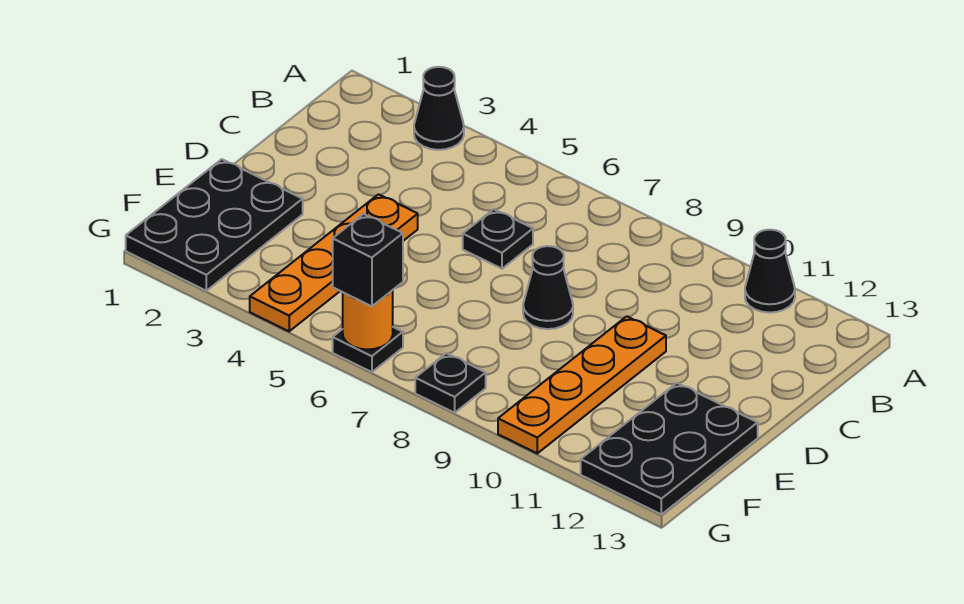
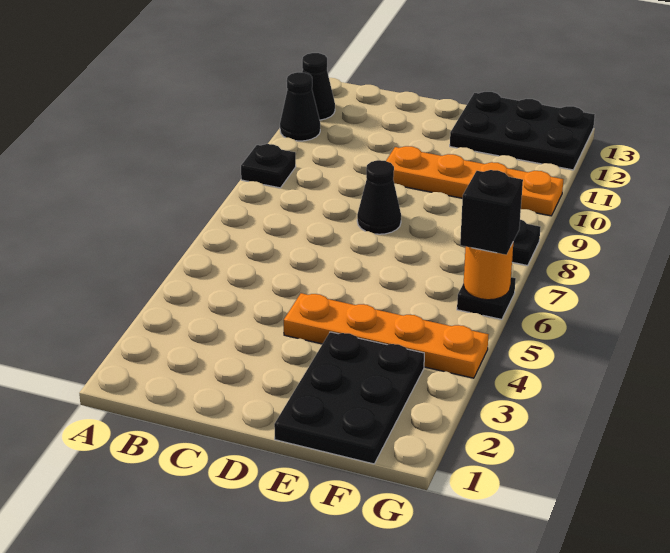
black 1x1 cone [414,67,464,150] -> black 1x1 cone moved to [302,53,335,120]
black 1x1 plate [463,209,533,269] -> black 1x1 plate moved to [241,144,296,188]
black 2x3 plate [126,159,303,291] -> black 2x3 plate turned to [274,332,424,464]

